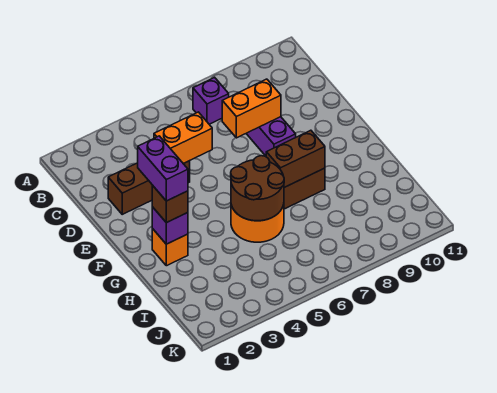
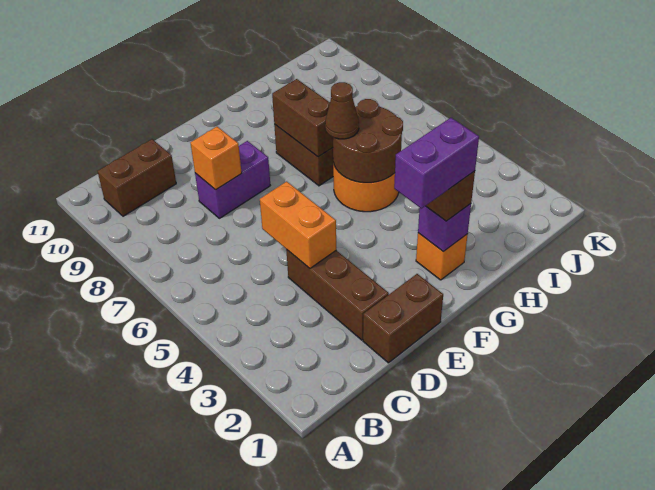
purple 1x1 brick [193,77,229,124] -> none
none -> brown 1x2 brick [98,139,176,216]
none -> brown 1x2 brick [363,274,443,363]
orange 1x2 brick [222,79,281,138] -> orange 1x1 brick [191,127,242,190]
none -> brown 1x1 cone [325,82,359,139]

